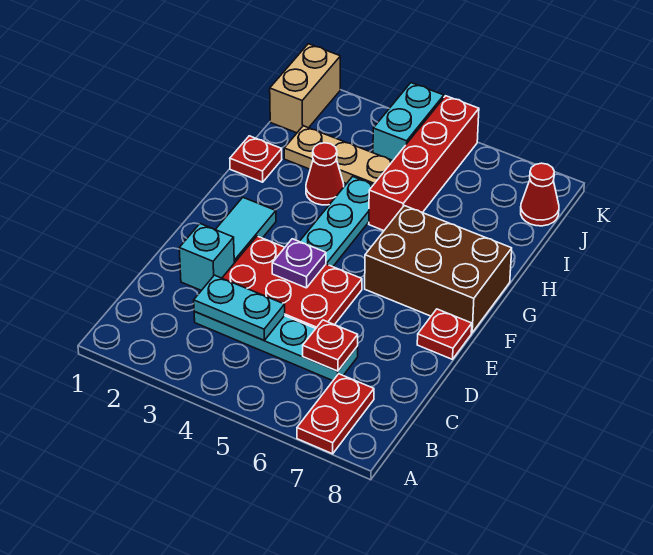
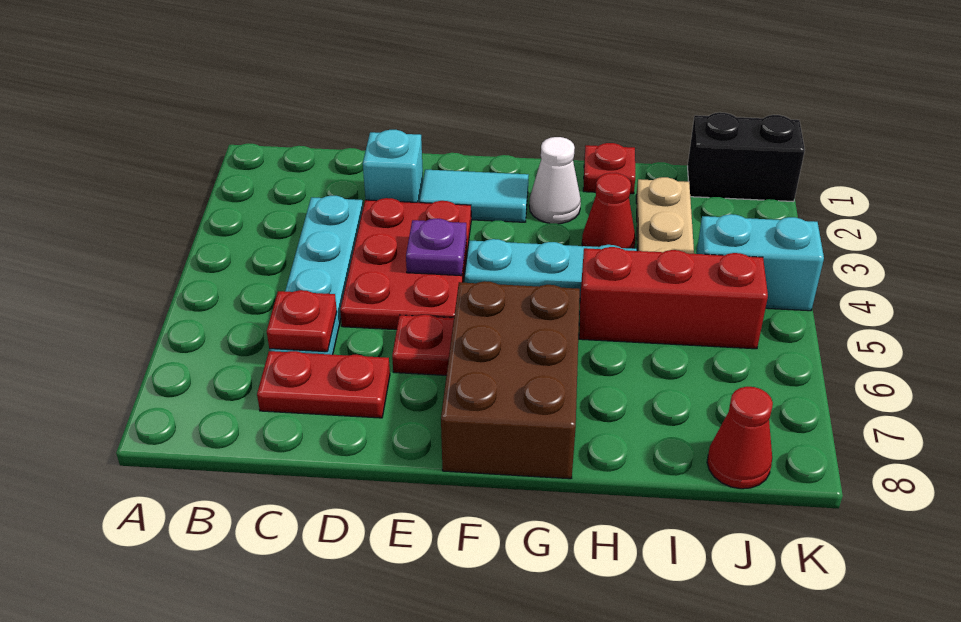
red 1x2 plate [297,374,374,454] -> red 1x2 plate moved to [257,351,390,418]
cyan 1x2 plate [194,275,285,340] -> none
red 1x1 plate [417,309,472,359] -> red 1x1 plate moved to [392,315,454,375]
none -> white 1x1 cone [529,137,581,224]
red 1x4 brick [369,96,479,231] -> red 1x3 brick [579,247,768,349]
tan 1x2 brick [270,44,340,133] -> black 1x2 brick [688,112,805,202]

